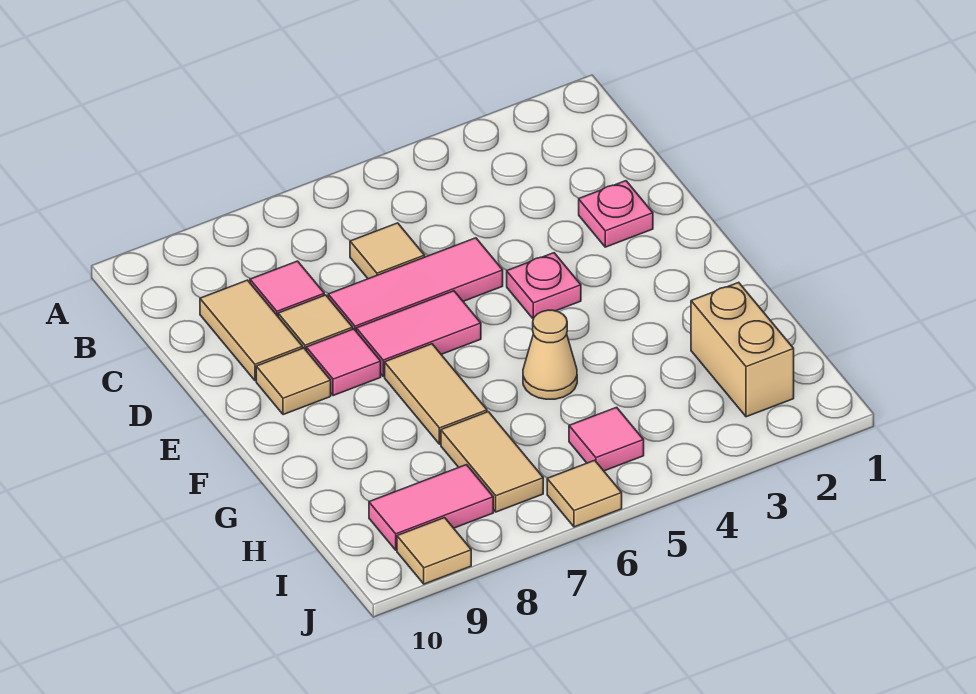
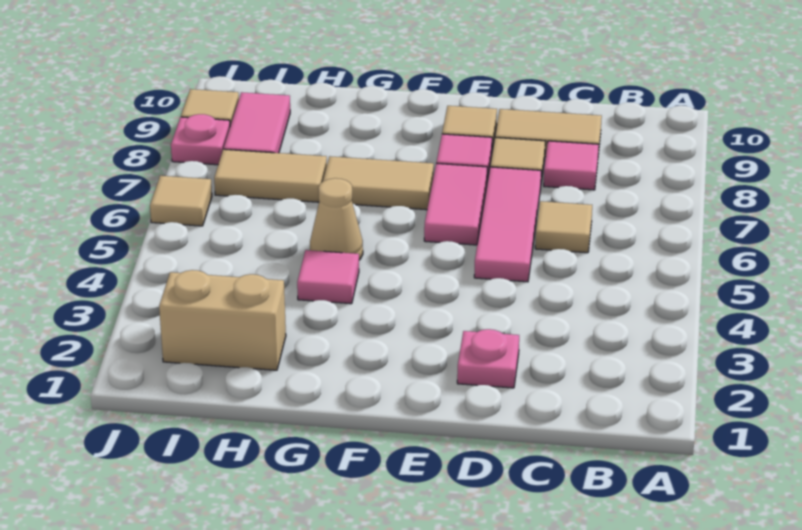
pink 1x1 plate [507,253,581,319] -> pink 1x1 plate moved to [171,114,230,165]
pink 1x1 tile [569,407,644,471] -> pink 1x1 tile moved to [297,250,359,304]

